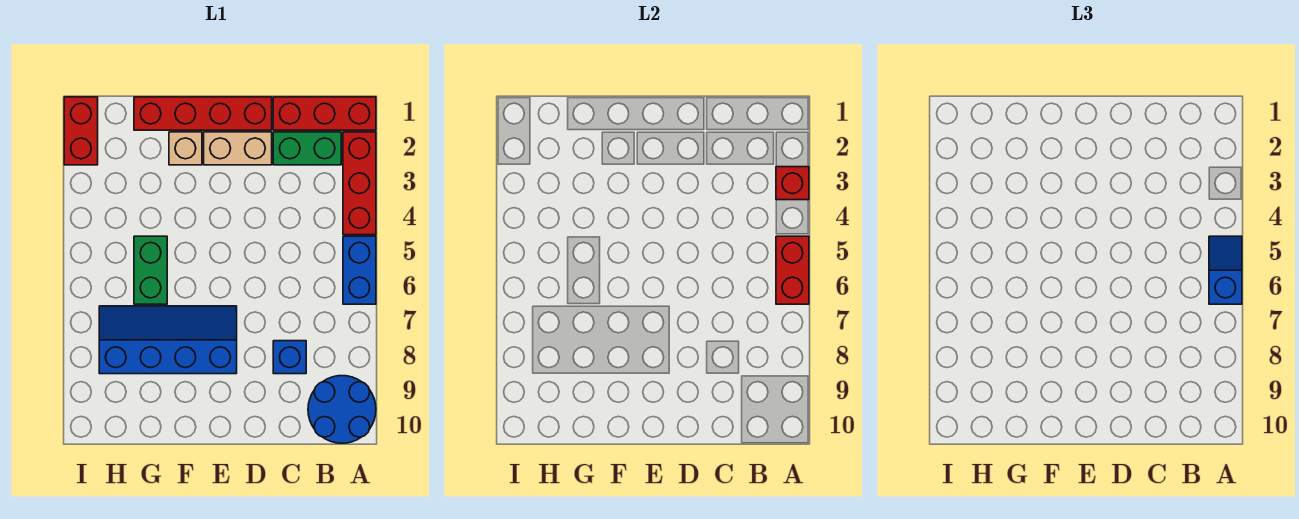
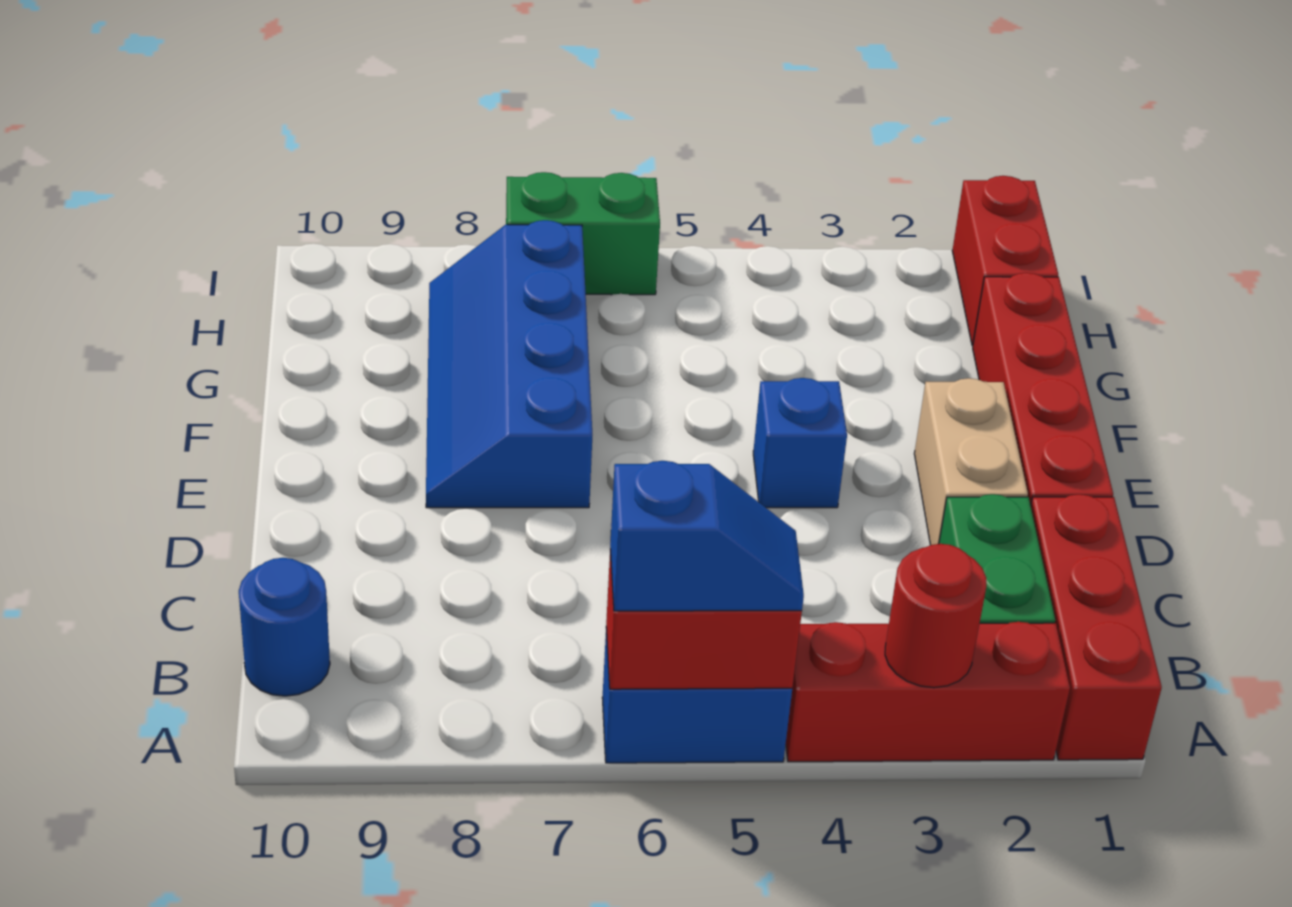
red 1x1 brick [776,167,809,200] -> red 1x1 round brick [885,544,986,688]
blue 2x2 round brick [308,376,376,443] -> blue 1x1 round brick [239,558,330,696]
blue 1x1 brick [273,341,306,374] -> blue 1x1 brick moved to [753,378,847,508]
blue 2x4 slope [99,306,237,374] -> blue 2x4 slope turned to [426,220,592,508]
tan 1x1 brick [169,132,202,165] -> none
green 1x2 brick [134,236,167,304] -> green 1x2 brick moved to [506,172,660,295]
red 1x2 brick [64,97,98,165] -> red 1x2 brick turned to [952,176,1058,346]

